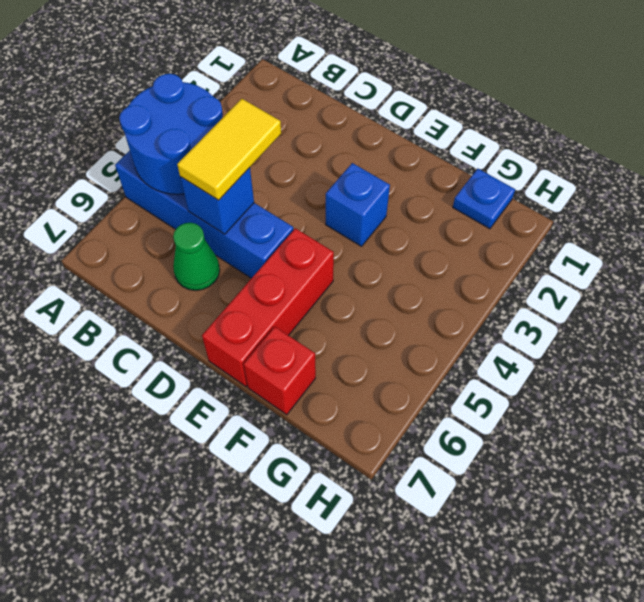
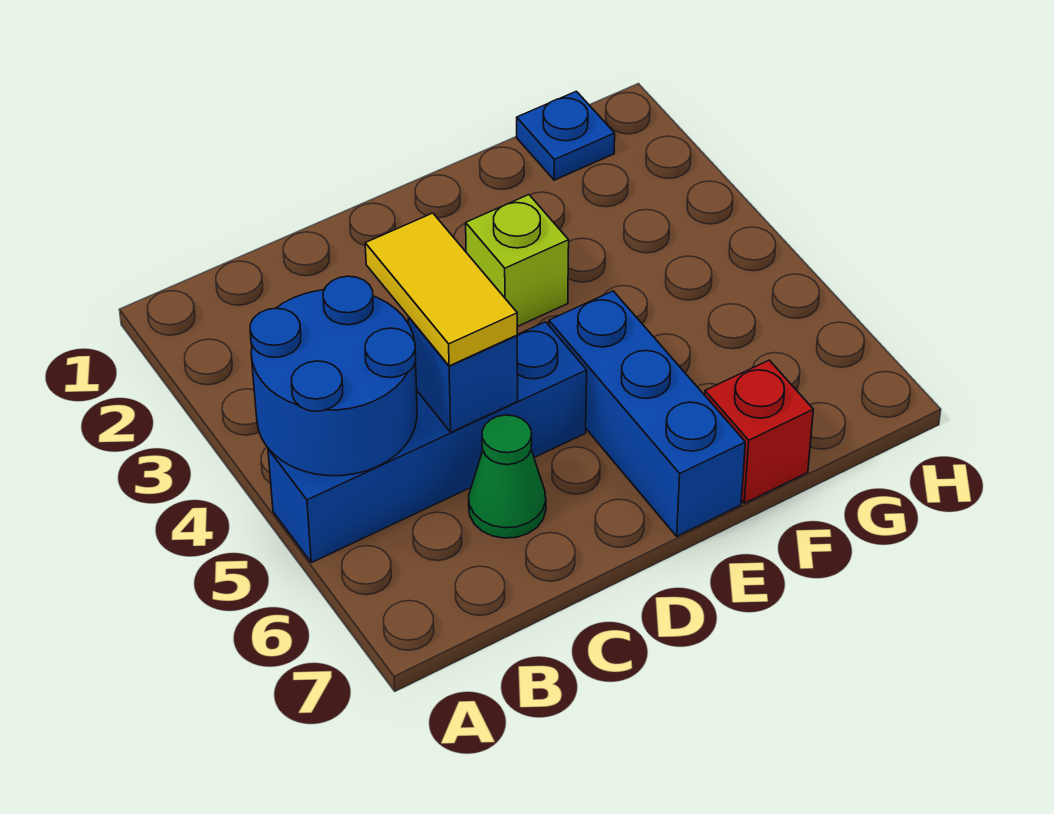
blue 1x1 brick [326,163,390,246] -> lime 1x1 brick [466,195,569,327]
red 1x3 brick [202,228,334,387] -> blue 1x3 brick [549,291,745,536]

